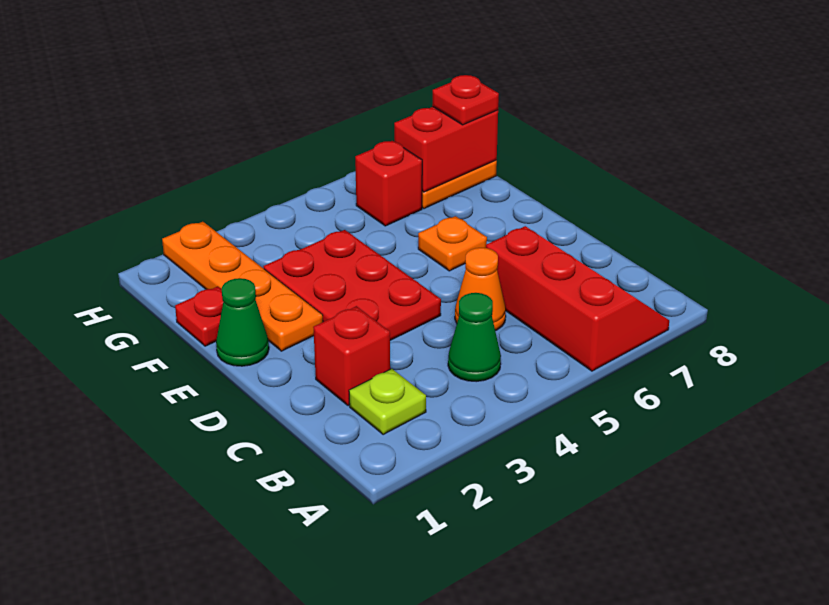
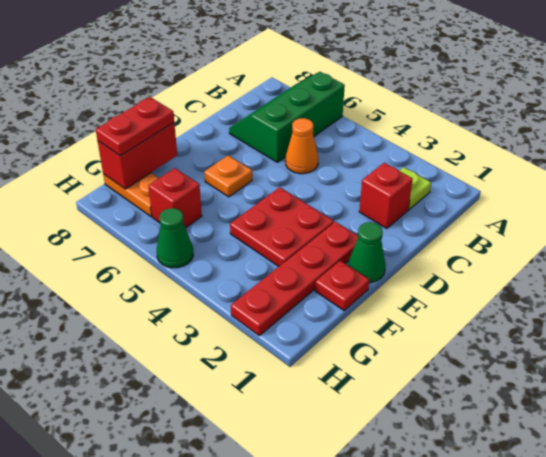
red 2x3 slope [486,226,669,371] -> green 2x3 slope [229,72,345,162]
green 1x1 cone [448,293,501,382] -> green 1x1 cone moved to [157,208,193,268]
red 2x3 plate [263,230,441,340] -> red 2x2 plate [230,187,334,266]
orange 1x4 plate [162,222,323,351] -> red 1x4 plate [231,222,358,336]
red 1x2 brick [394,107,498,192] -> red 1x2 brick turned to [98,123,177,189]
red 1x1 plate [432,75,499,125] -> red 1x2 plate [96,97,174,156]

